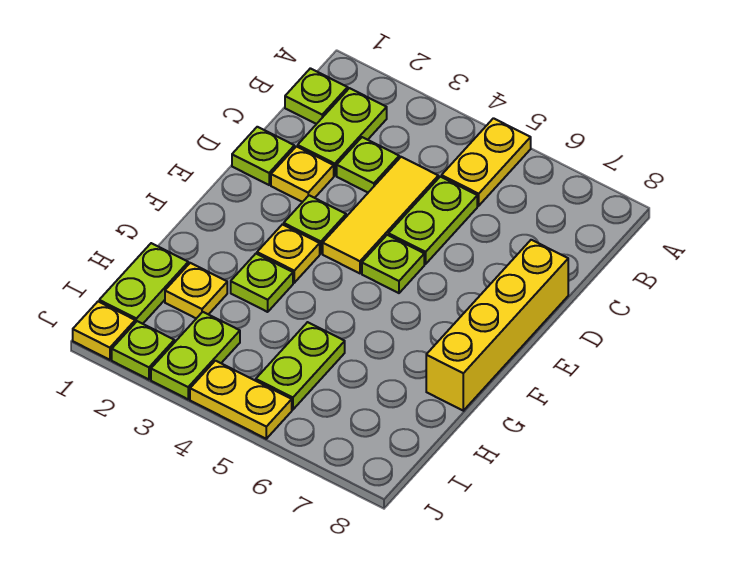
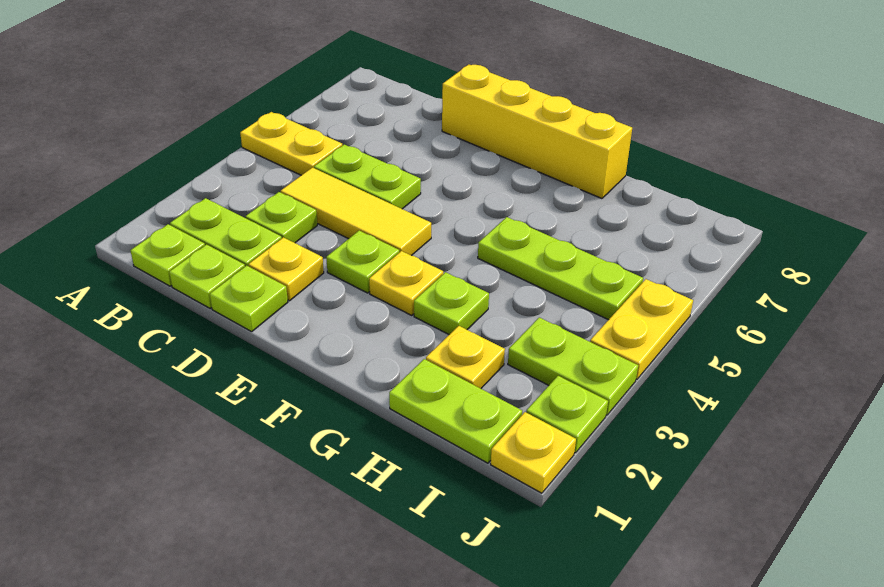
lime 1x1 plate [362,235,424,293] -> lime 1x1 plate moved to [169,245,245,309]
lime 1x2 plate [256,322,345,410] -> lime 1x3 plate [478,217,643,320]

